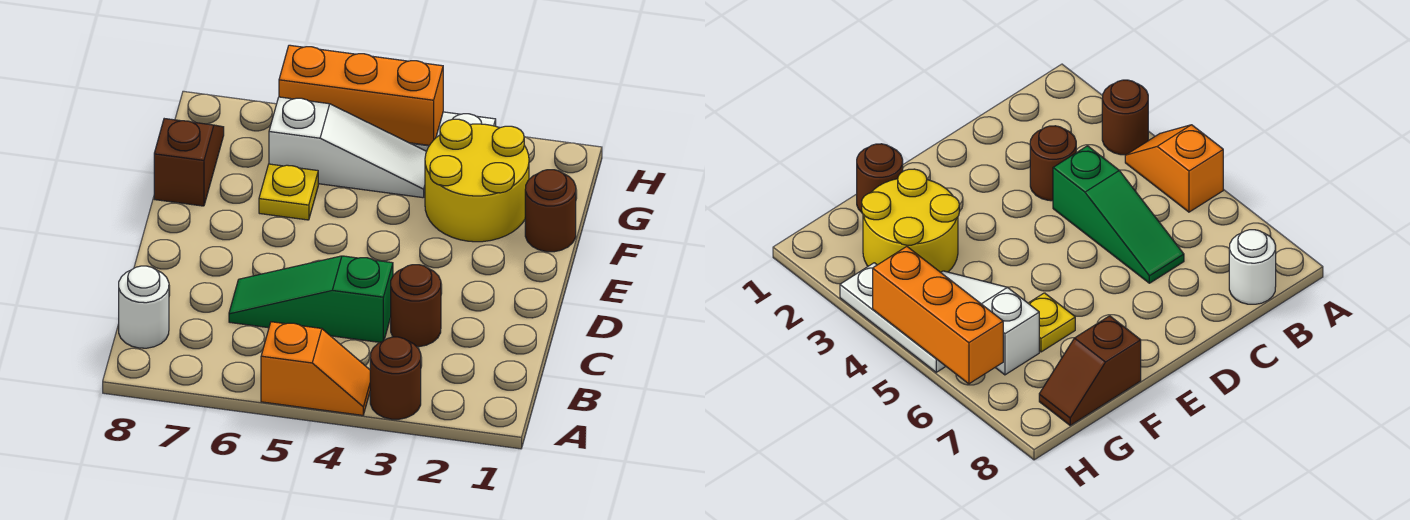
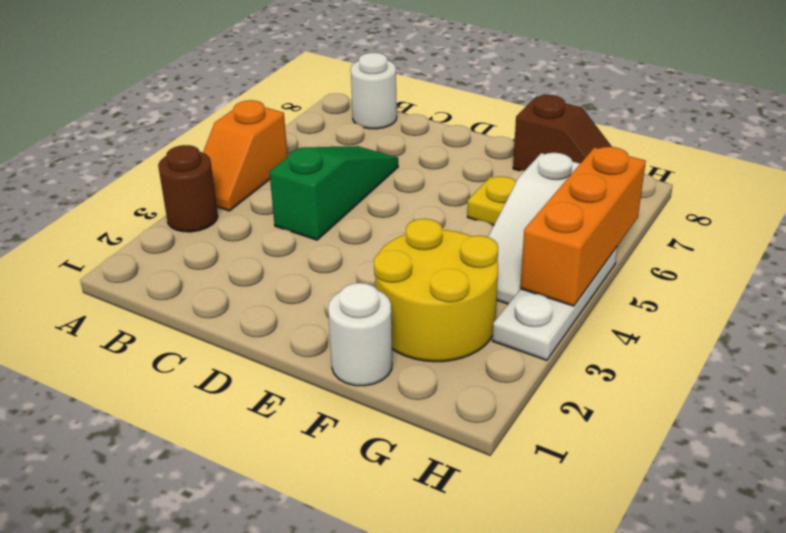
brown 1x1 round brick [391,265,441,347] -> none
brown 1x1 round brick [525,170,576,252] -> white 1x1 round brick [328,283,392,386]

